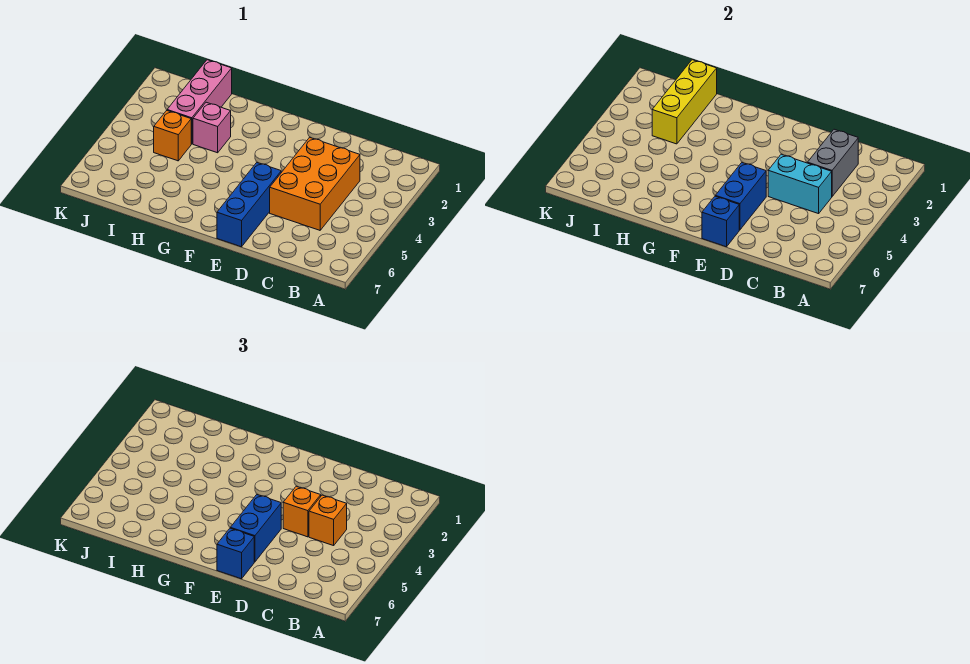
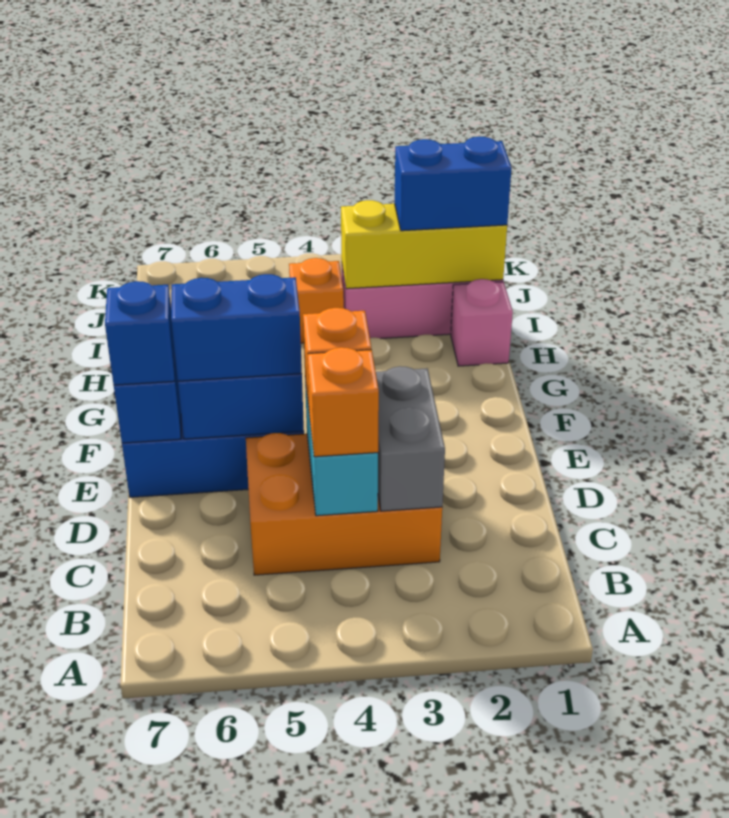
grey 1x2 brick [808,129,858,196] -> grey 1x2 brick turned to [376,366,445,511]
pink 1x1 brick [193,102,231,153] -> pink 1x1 brick moved to [451,279,513,366]
none -> blue 1x2 brick [395,137,512,231]

